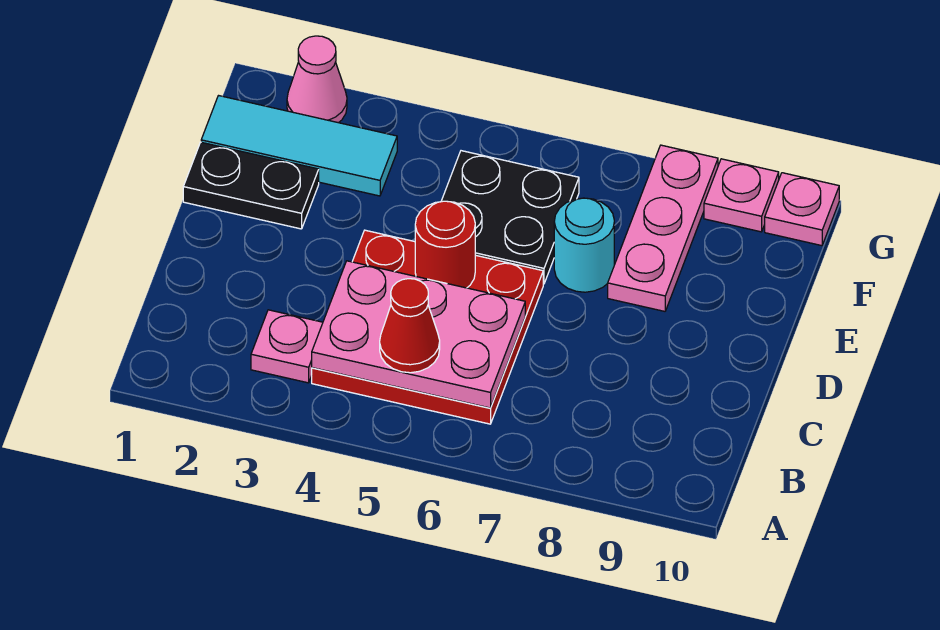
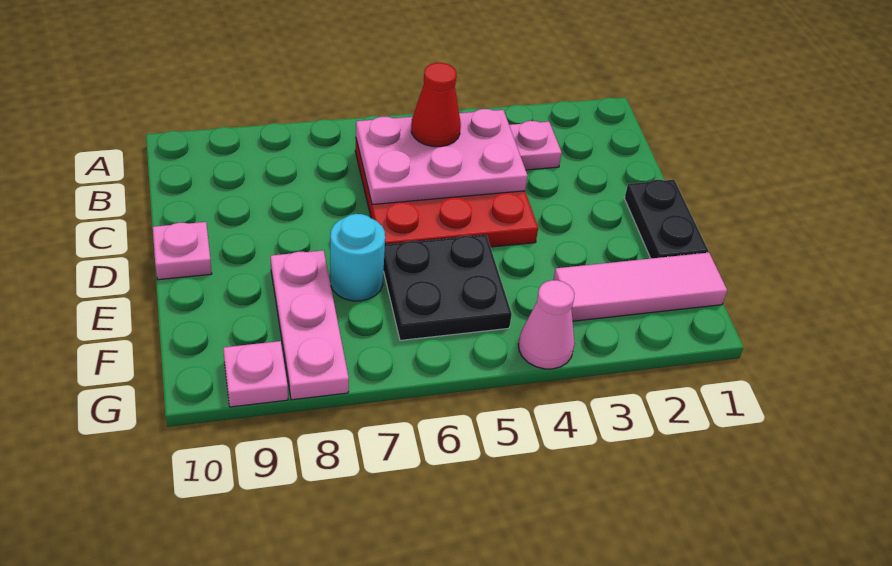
red 1x1 round brick [415,201,475,288] -> none
black 1x2 plate [183,142,319,229] -> black 1x2 plate turned to [625,180,708,258]
cyan 1x3 tile [201,96,397,196] -> pink 1x3 tile [553,253,727,321]
pink 1x1 cone [287,36,347,123] -> pink 1x1 cone moved to [518,280,575,369]
pink 1x1 plate [765,173,839,246] -> pink 1x1 plate moved to [153,222,212,280]

